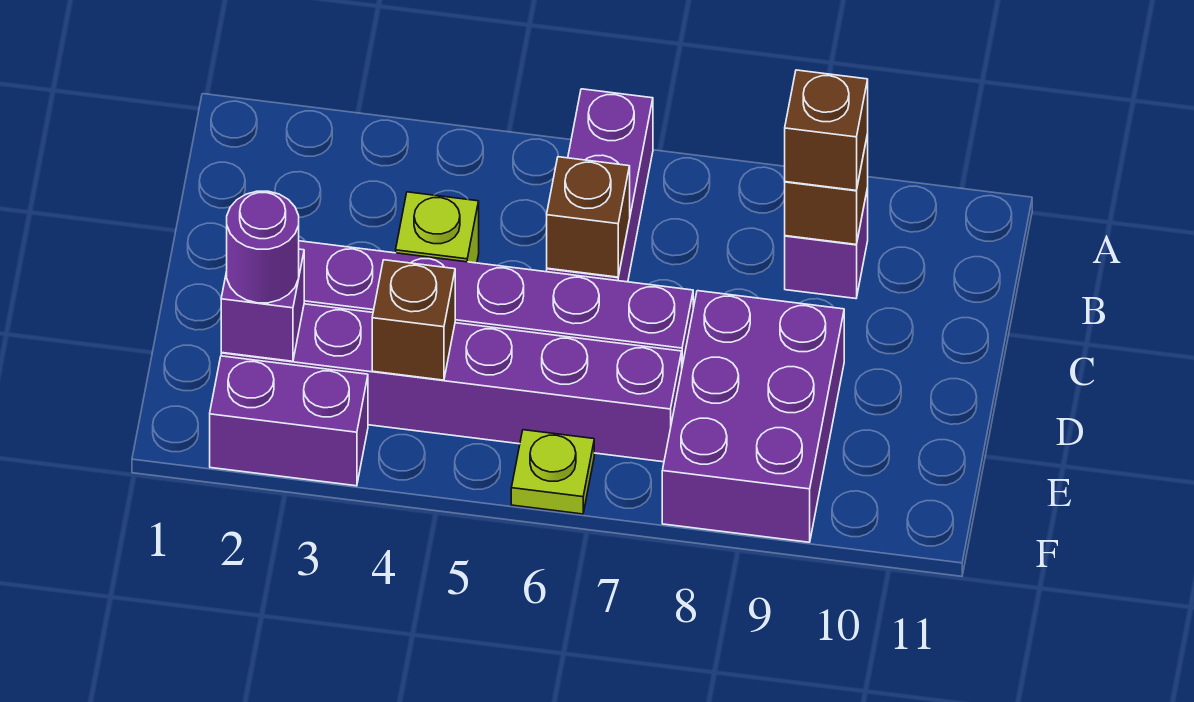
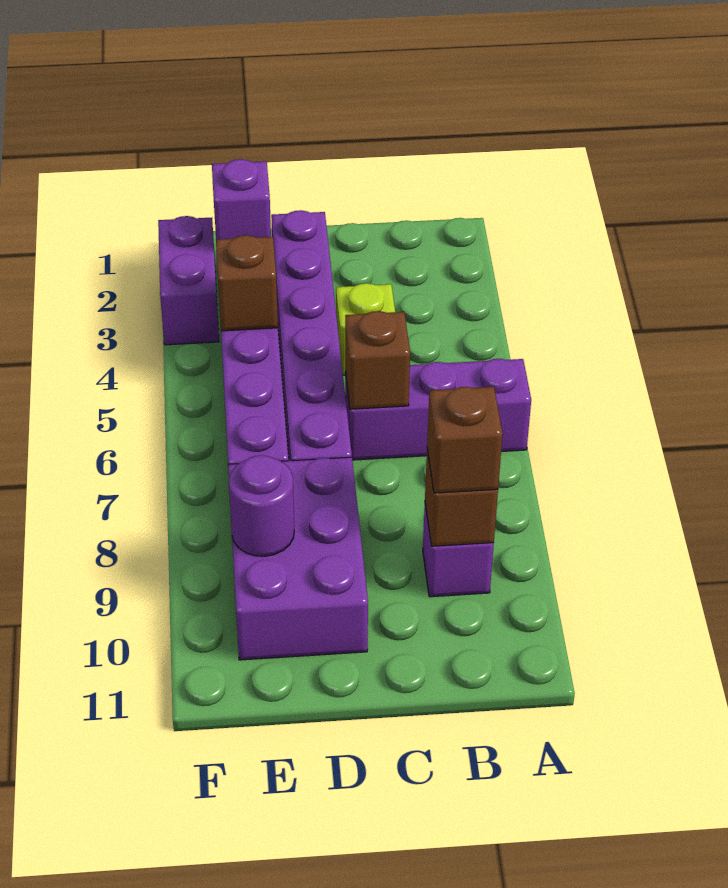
purple 2x3 brick [662,291,844,542] -> purple 2x3 brick turned to [228,457,368,660]
purple 1x1 round brick [227,191,299,303] -> purple 1x1 round brick moved to [229,455,294,556]
lime 1x1 plate [511,430,594,514] -> none

